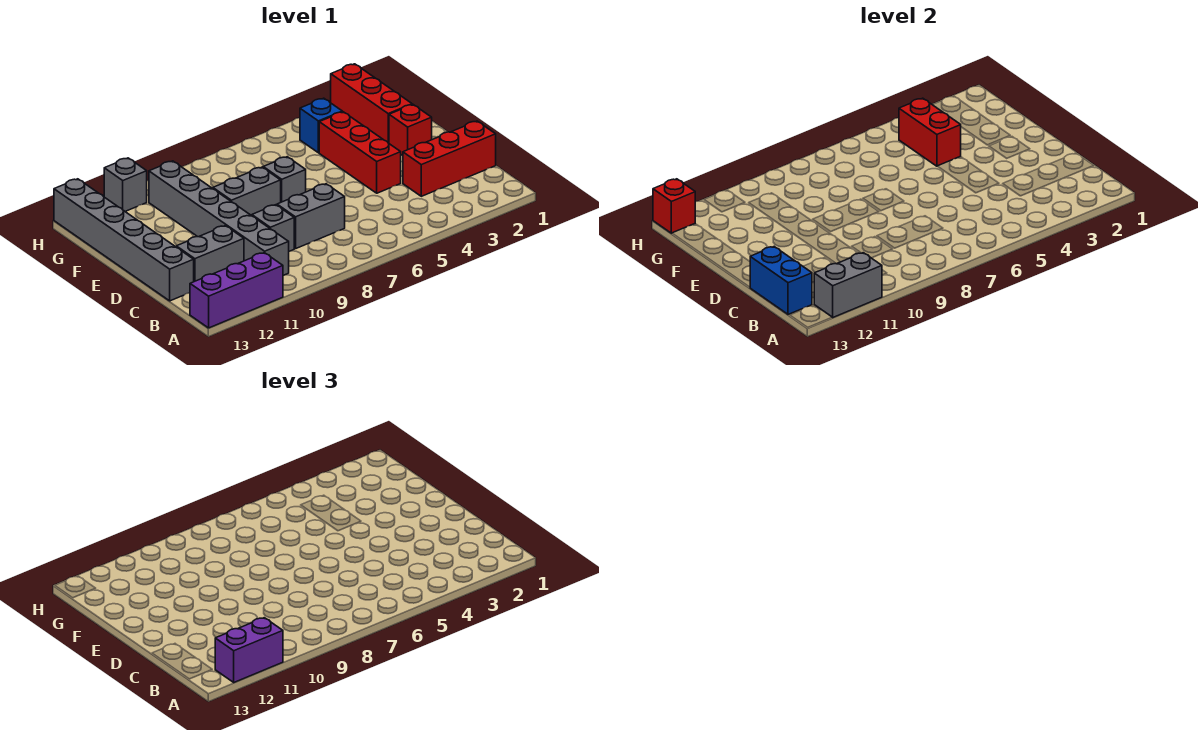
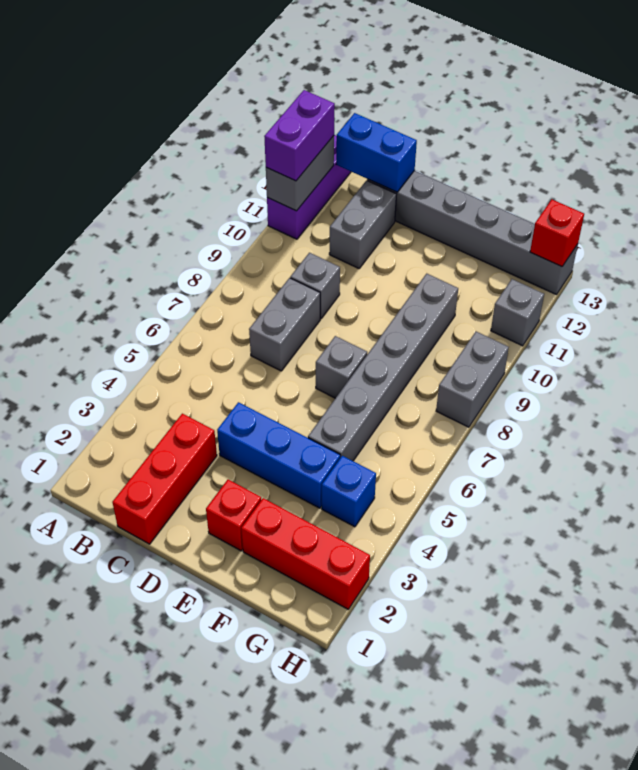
grey 1x6 brick [149,161,289,275] -> grey 1x6 brick turned to [308,274,458,461]
red 1x3 brick [319,112,401,193] -> blue 1x3 brick [217,402,340,508]
grey 1x2 brick [213,167,281,216] -> grey 1x2 brick moved to [436,332,509,427]
red 1x2 brick [899,98,961,166] -> none

